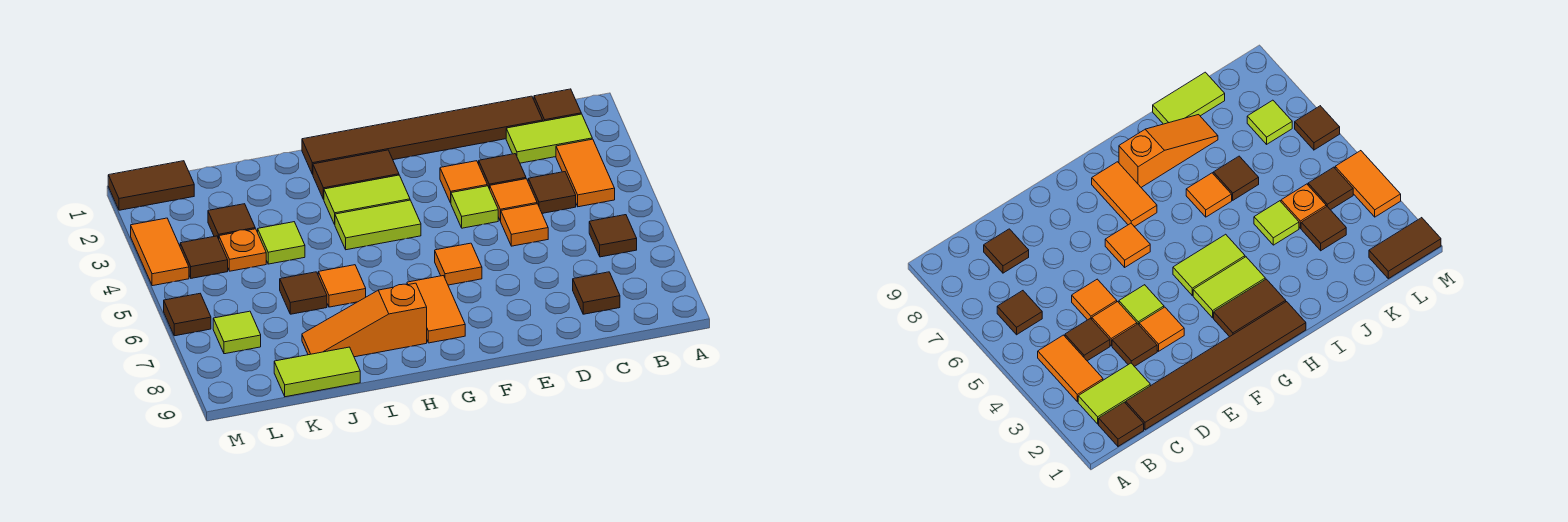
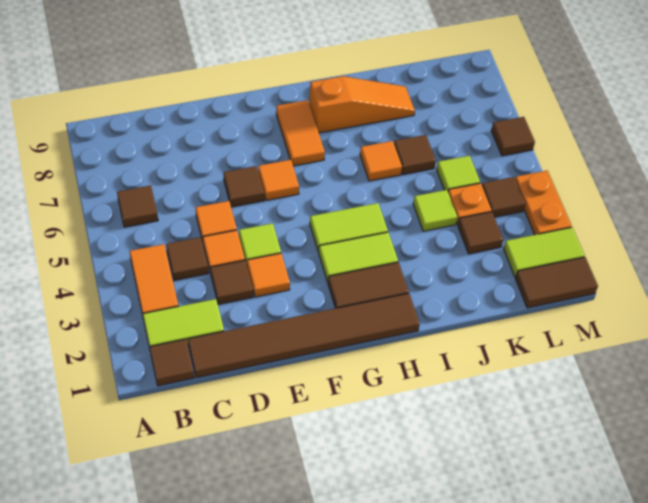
brown 1x1 tile [573,272,620,314] -> brown 1x1 tile moved to [223,166,264,207]
lime 1x2 tile [274,347,360,397] -> lime 1x2 tile moved to [503,227,585,277]
lime 1x1 tile [213,311,261,354] -> lime 1x1 tile moved to [437,156,480,191]
orange 1x2 tile [131,218,189,286] -> orange 1x2 plate [515,171,572,235]

